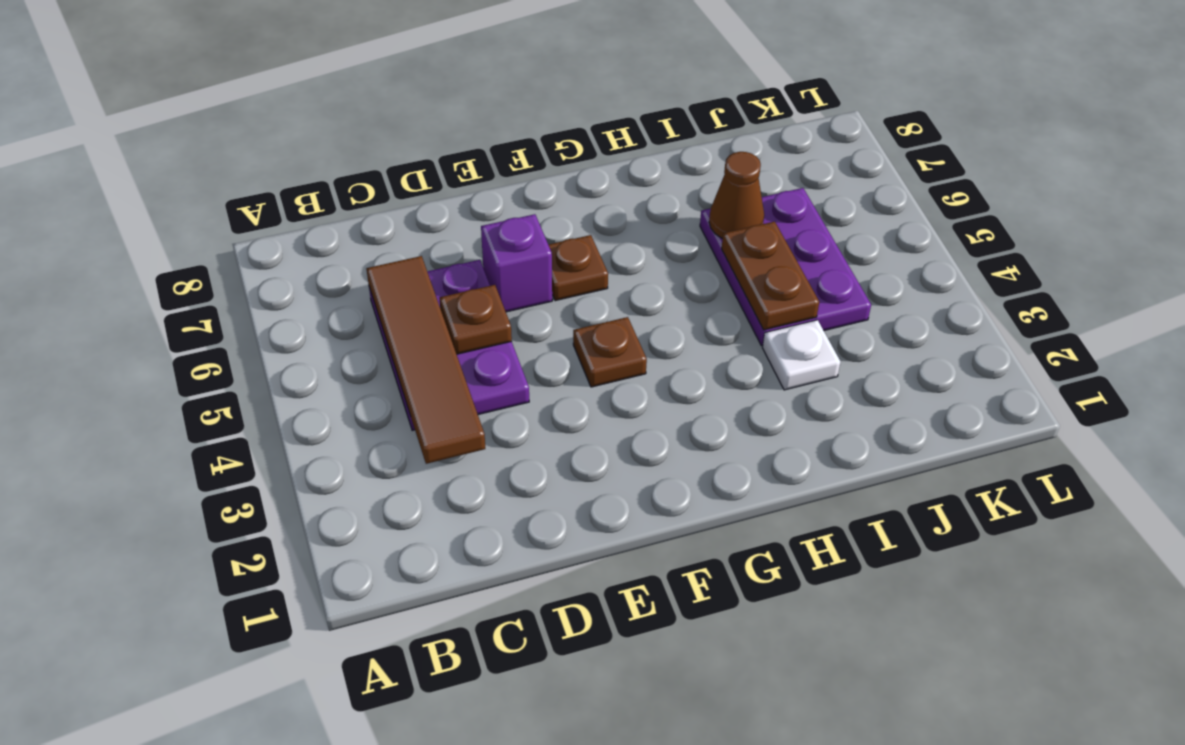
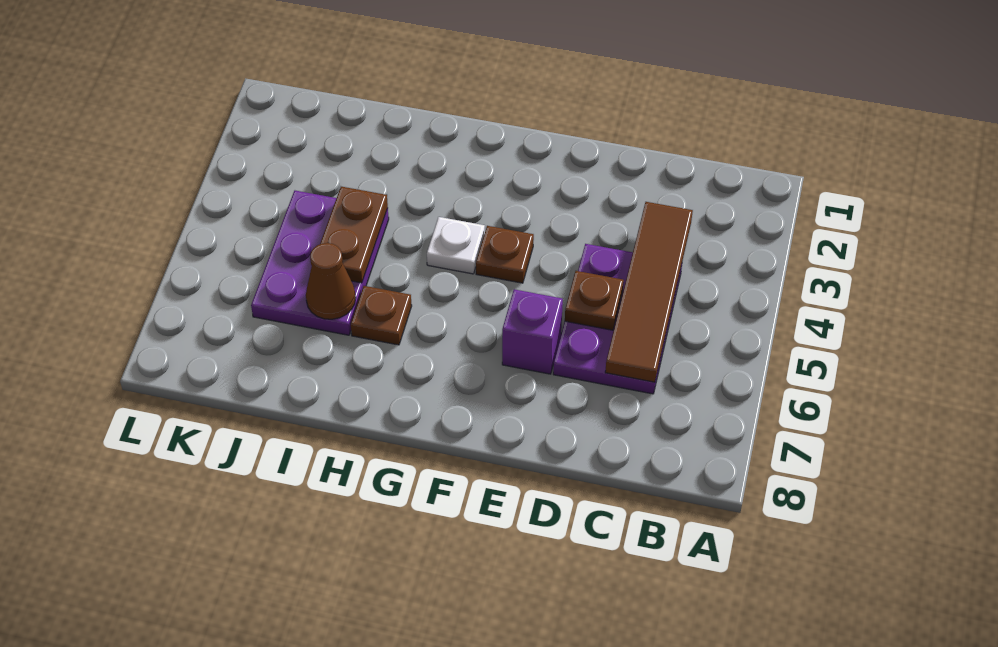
brown 1x1 plate [548,235,608,301] -> brown 1x1 plate moved to [351,286,412,345]
white 1x1 plate [762,320,840,390] -> white 1x1 plate moved to [427,217,485,274]

